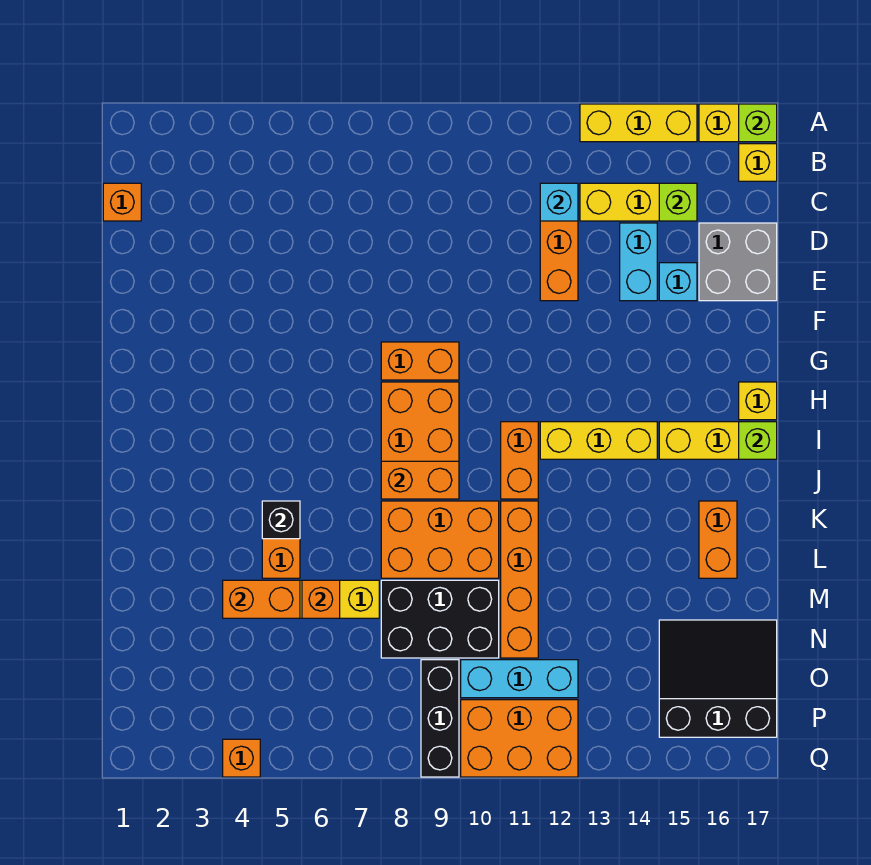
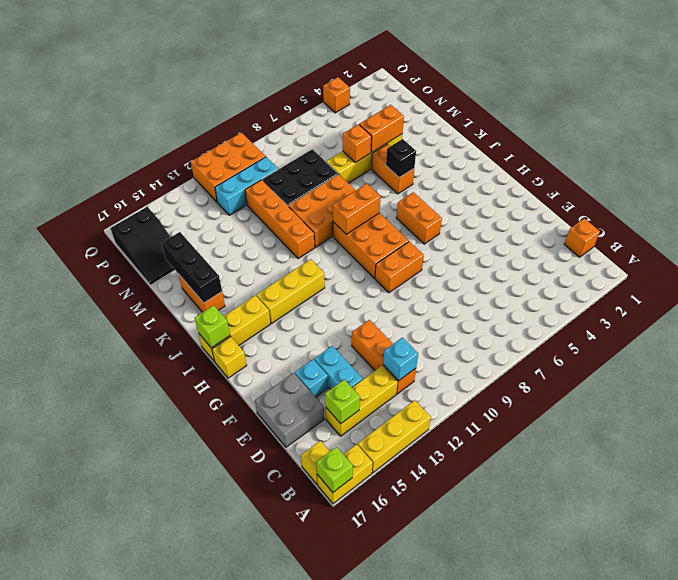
orange 1x2 brick [501,422,538,499] -> orange 1x2 brick moved to [396,192,442,244]
black 3x3 slope [659,620,777,737] -> black 2x3 slope [111,207,175,285]
black 1x3 brick [421,660,459,777] -> black 1x3 brick moved to [162,232,222,303]

